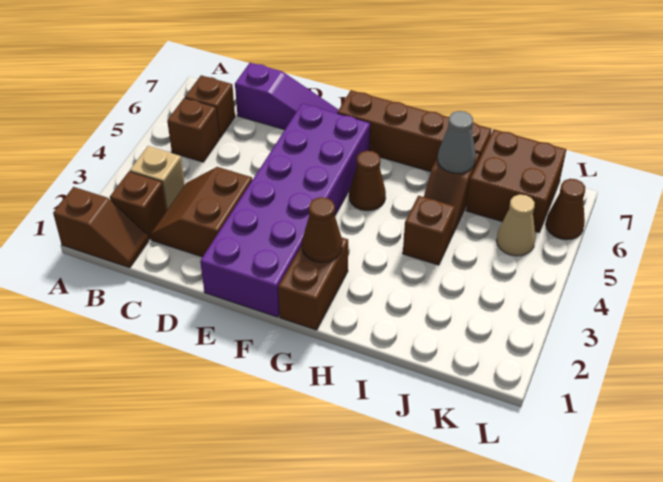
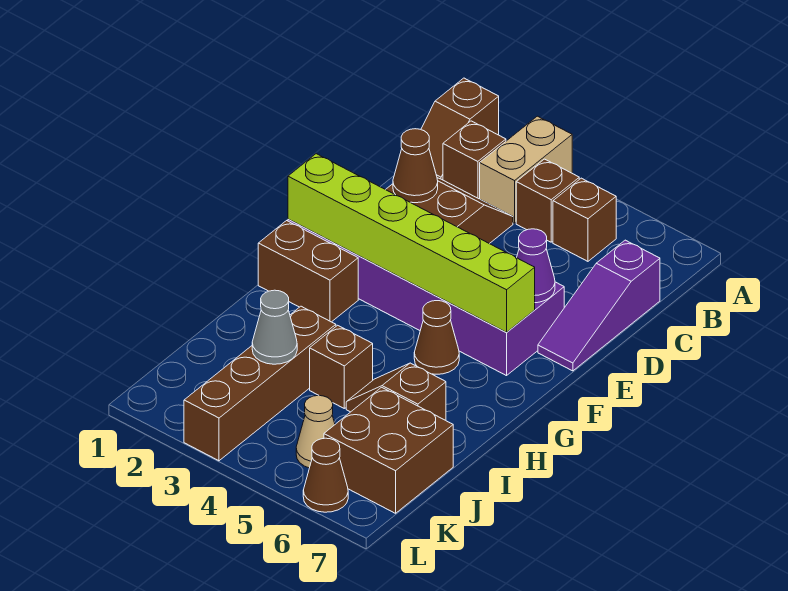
tan 1x1 brick [130,146,185,210] -> tan 1x2 brick [480,116,572,223]
brown 1x1 brick [185,75,235,138] -> brown 1x1 brick moved to [516,159,579,242]
none -> purple 1x1 cone [517,229,555,303]
none -> lime 1x6 brick [288,154,535,333]
brown 1x4 brick [337,90,491,172] -> brown 1x4 brick moved to [184,306,336,461]
brown 1x1 cone [302,197,342,263] -> brown 1x1 cone moved to [393,129,438,203]
grey 1x1 cone [438,111,476,174] -> grey 1x1 cone moved to [252,290,297,364]

